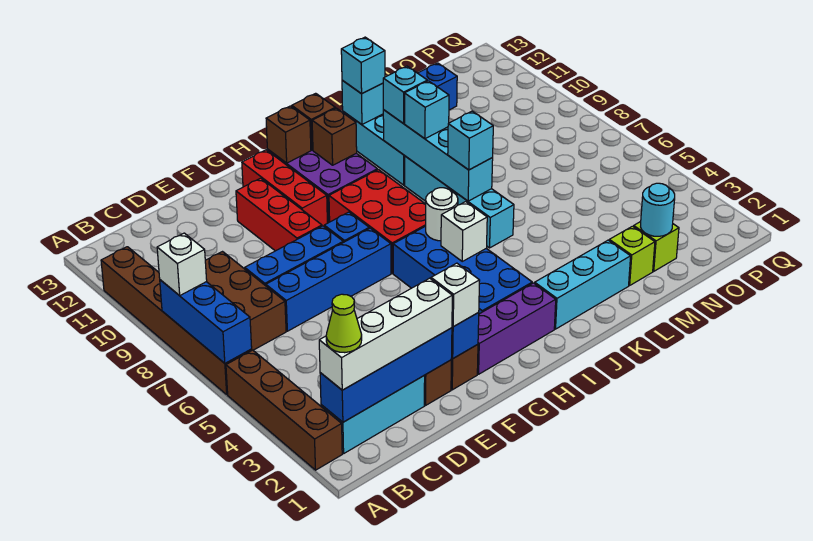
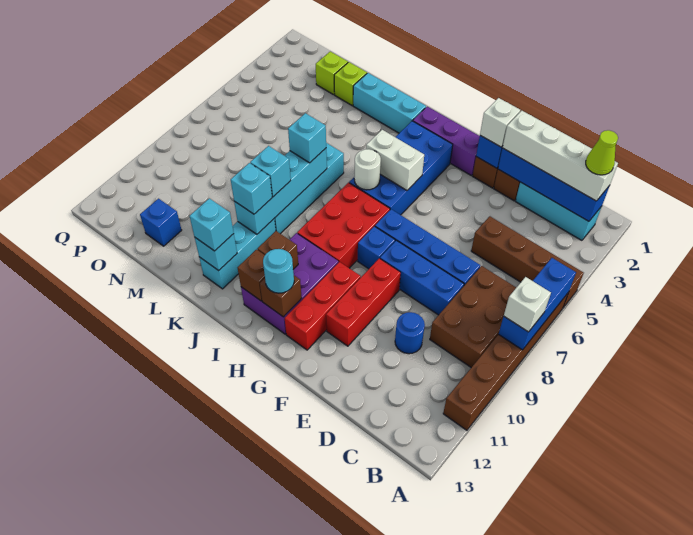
brown 1x4 brick [226,350,342,470] -> brown 1x4 brick turned to [471,216,583,308]
none -> blue 1x1 round brick [395,312,425,354]
white 1x1 brick [441,202,487,261] -> white 1x2 brick [366,130,424,190]
cyan 1x1 round brick [641,183,675,236] -> cyan 1x1 round brick moved to [263,249,294,293]

